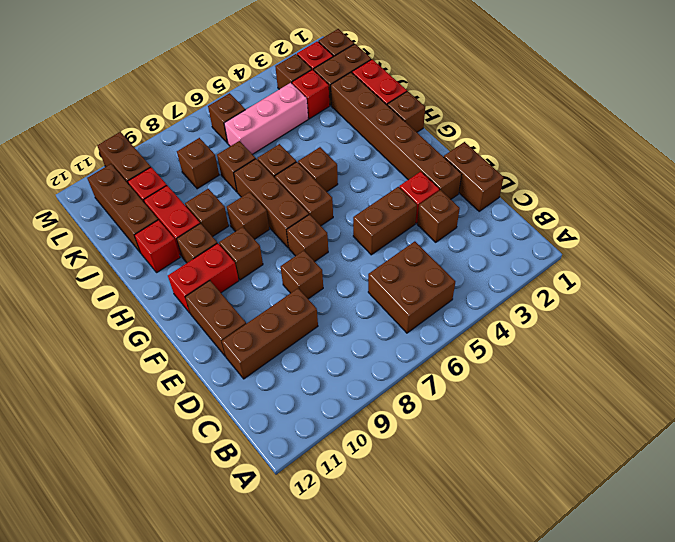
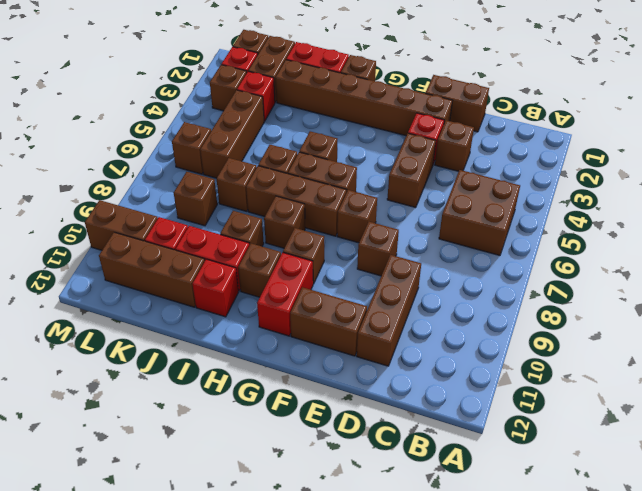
pink 1x3 brick [224,83,308,154] -> brown 1x3 brick [200,90,264,178]

